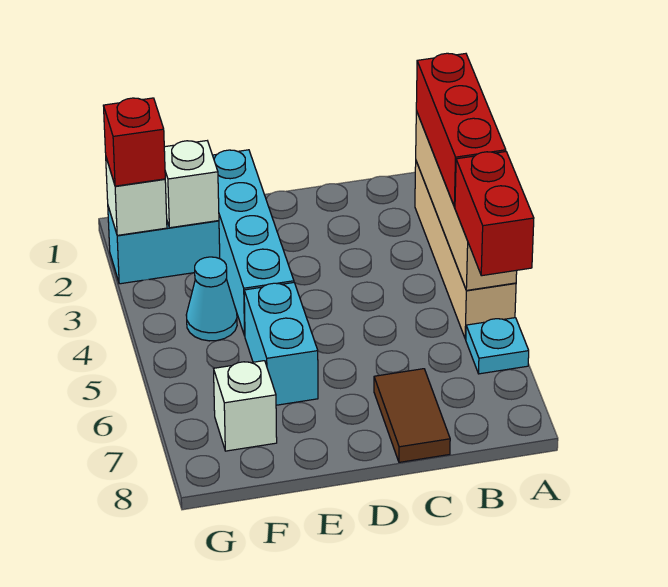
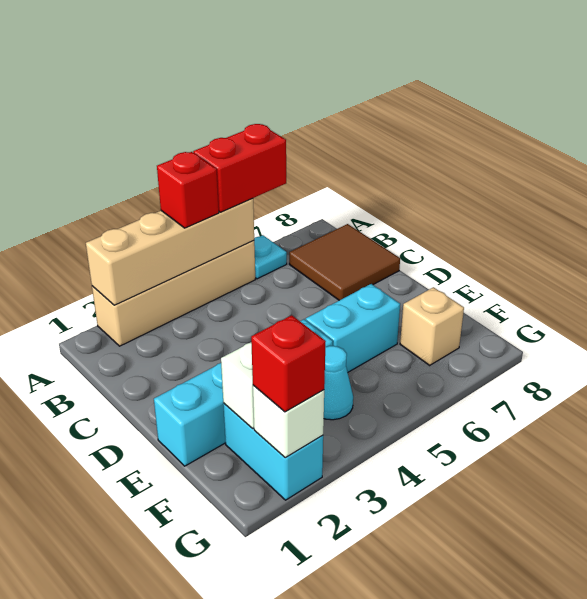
red 1x3 brick [416,53,506,207] -> red 1x1 brick [157,152,219,228]
brown 1x2 tile [374,369,450,462] -> brown 2x2 tile [289,224,400,300]
white 1x1 brick [214,361,277,451] -> tan 1x1 brick [400,287,464,365]

